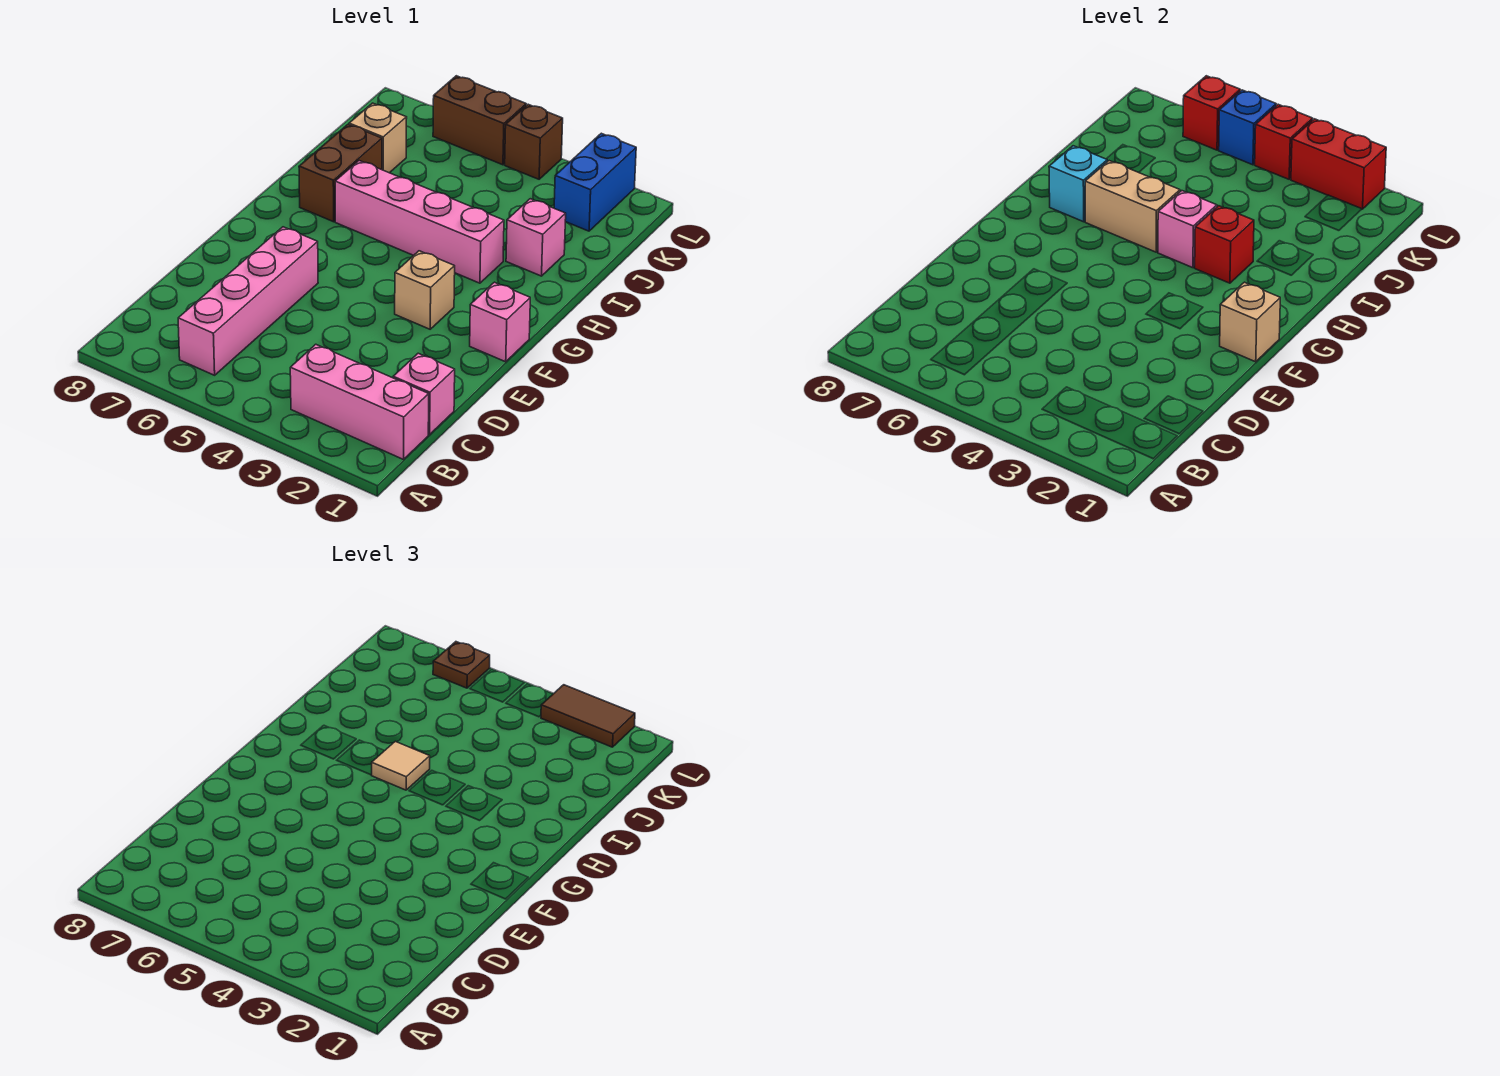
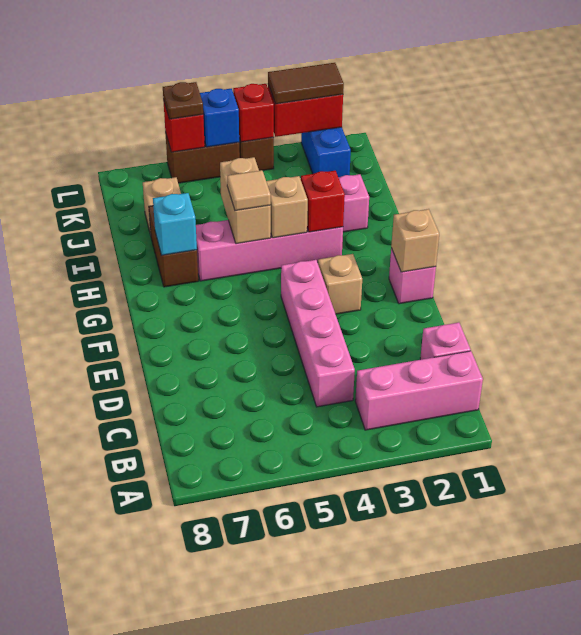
pink 1x4 brick [178,227,318,375] -> pink 1x4 brick moved to [281,260,355,407]
pink 1x1 brick [1158,191,1217,268] -> tan 1x1 brick [266,176,308,238]
tan 1x2 brick [1085,161,1180,252] -> tan 1x2 brick turned to [220,157,271,244]

